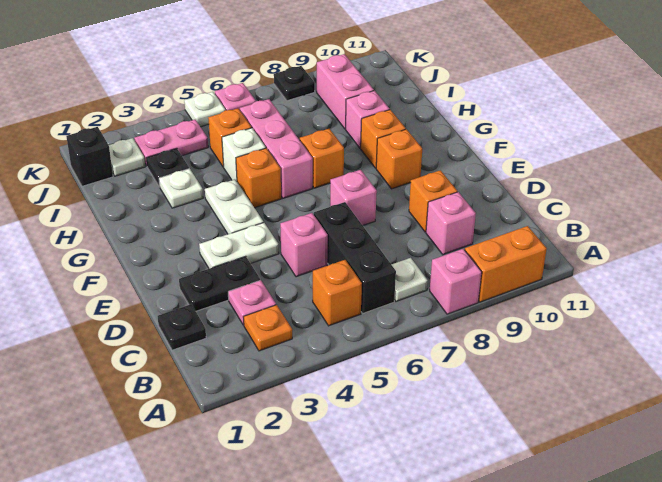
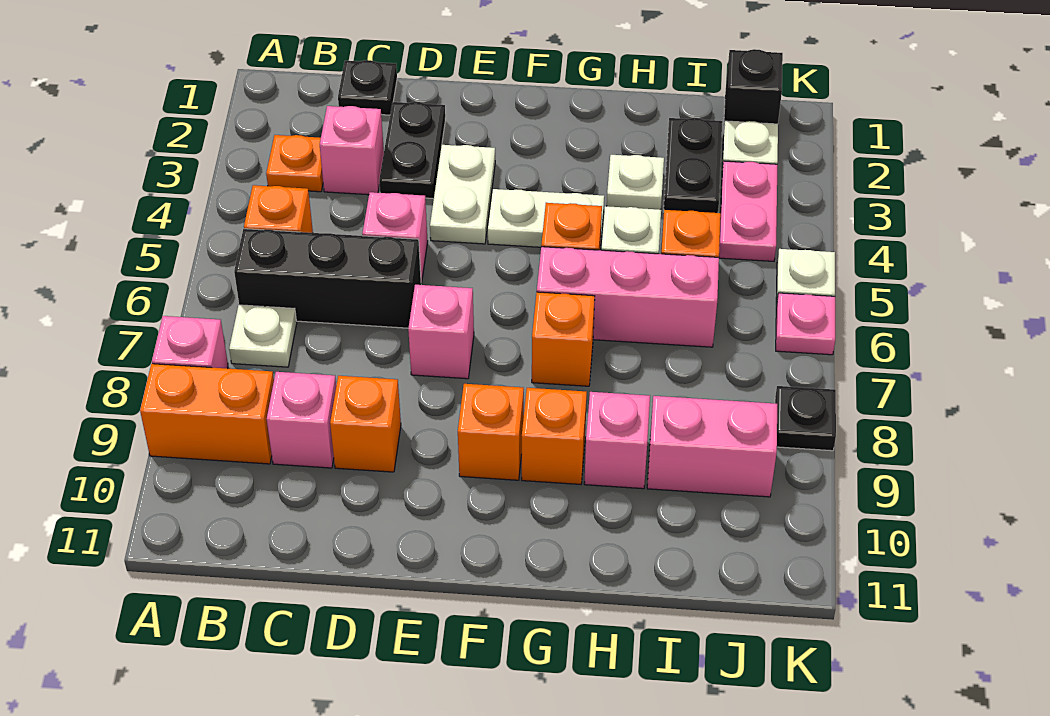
orange 1x2 brick [465,226,547,302] -> orange 1x2 brick turned to [140,364,274,464]
pink 1x1 plate [228,280,276,325] -> pink 1x1 brick [320,106,384,195]
black 1x1 plate [146,148,189,187] -> black 1x2 plate [664,118,722,213]

